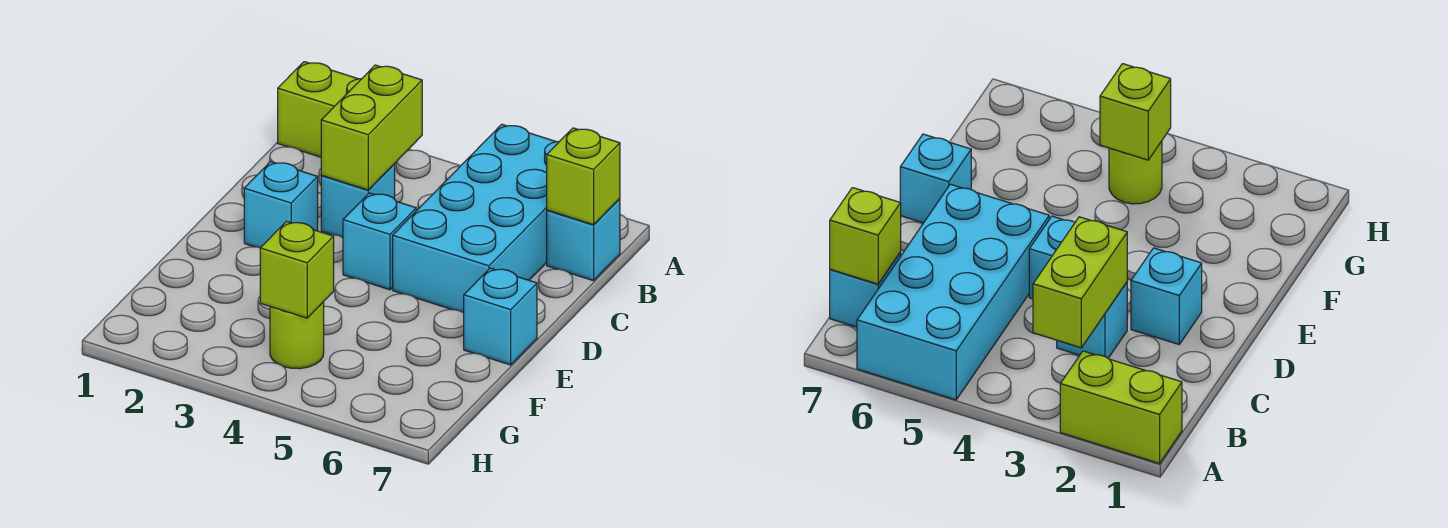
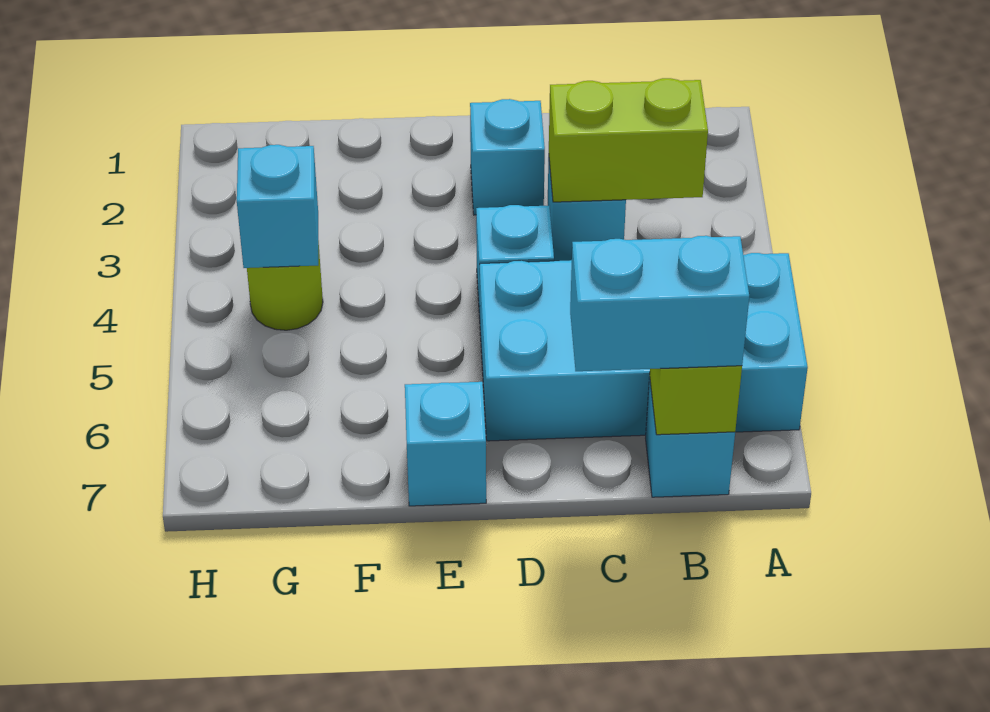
lime 1x2 brick [278,62,361,157] -> none
none -> cyan 1x2 brick [570,236,749,371]
lime 1x1 brick [260,221,334,318] -> cyan 1x1 brick [237,145,318,268]

